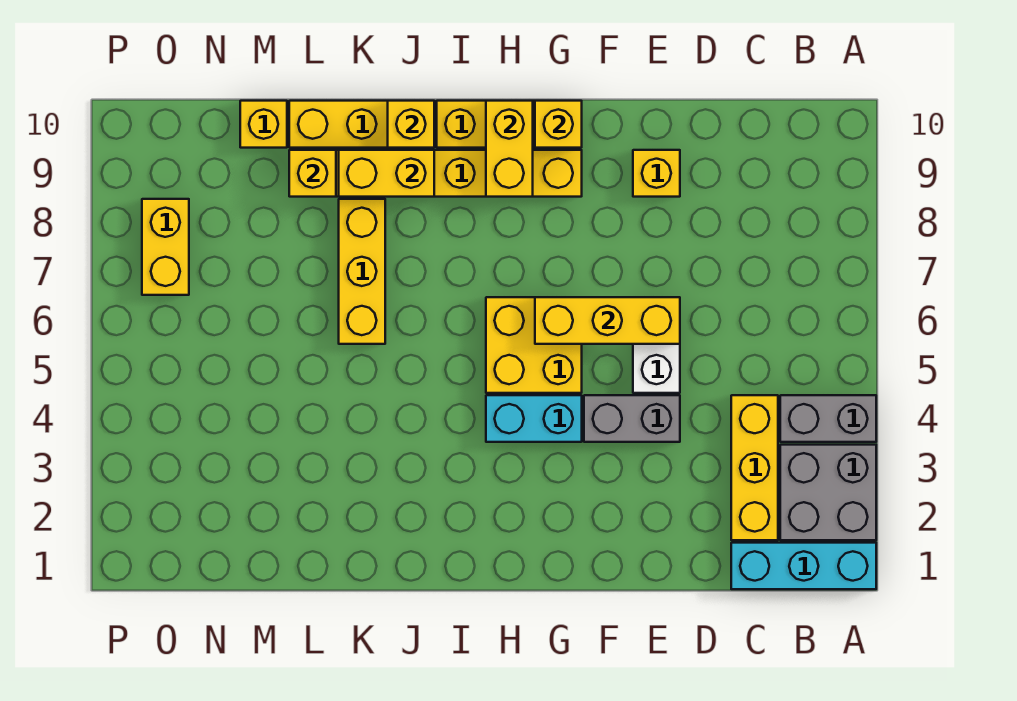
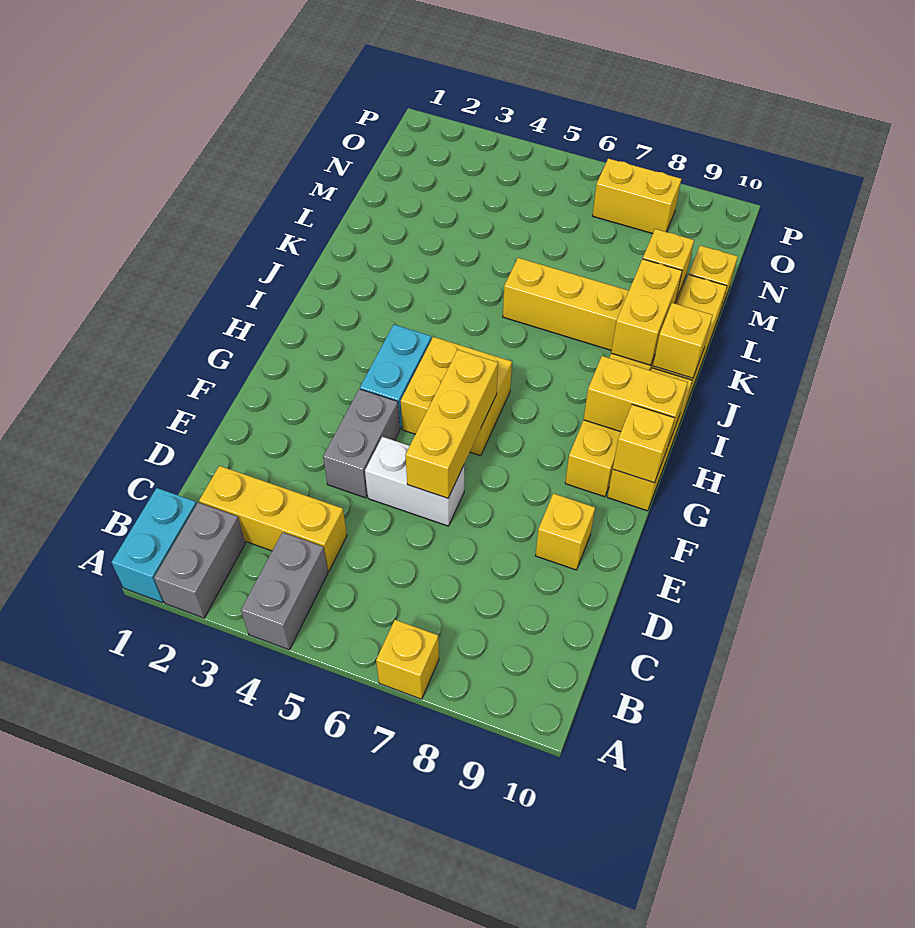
cyan 1x3 brick [731,543,876,589] -> cyan 1x2 brick [112,488,197,603]
grey 2x2 brick [780,445,876,540] -> grey 1x2 brick [154,503,245,618]
none -> yellow 1x1 brick [376,620,439,699]

